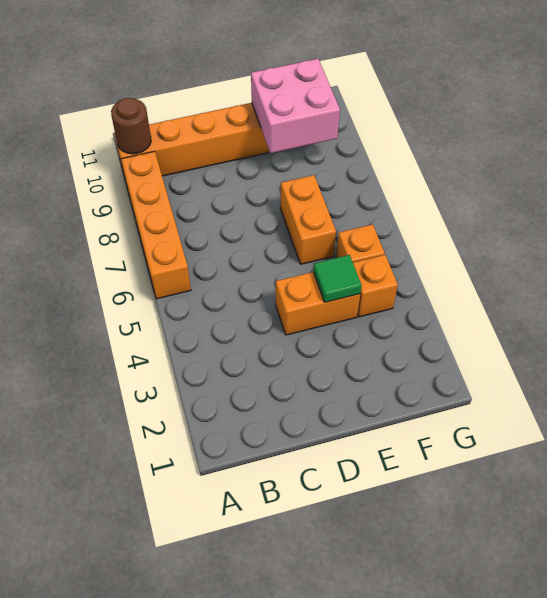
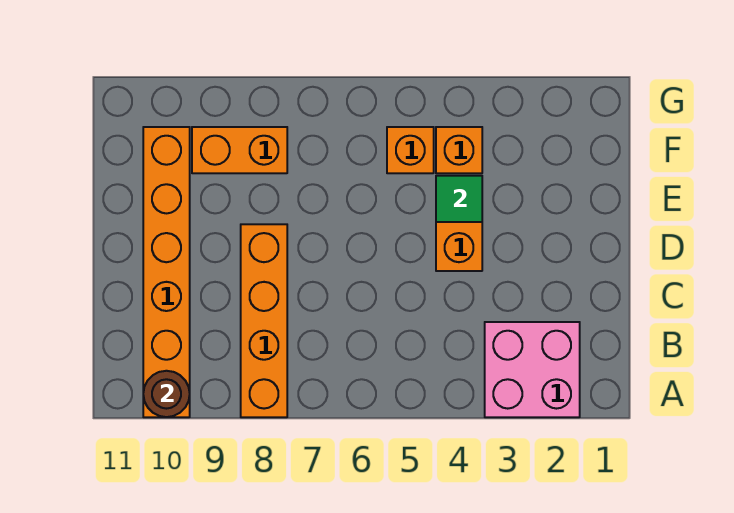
orange 1x4 brick [121,151,191,299] -> orange 1x4 brick turned to [241,224,287,417]
orange 1x2 brick [280,175,336,264] -> orange 1x2 brick moved to [192,127,287,173]
pink 2x2 brick [251,59,340,153] -> pink 2x2 brick moved to [485,322,580,417]

